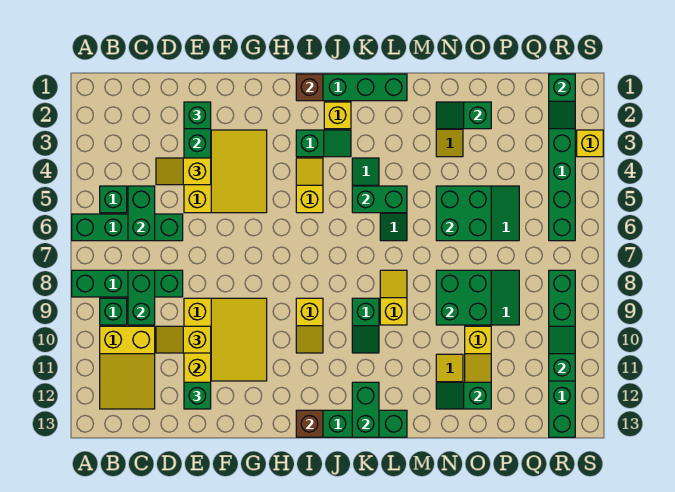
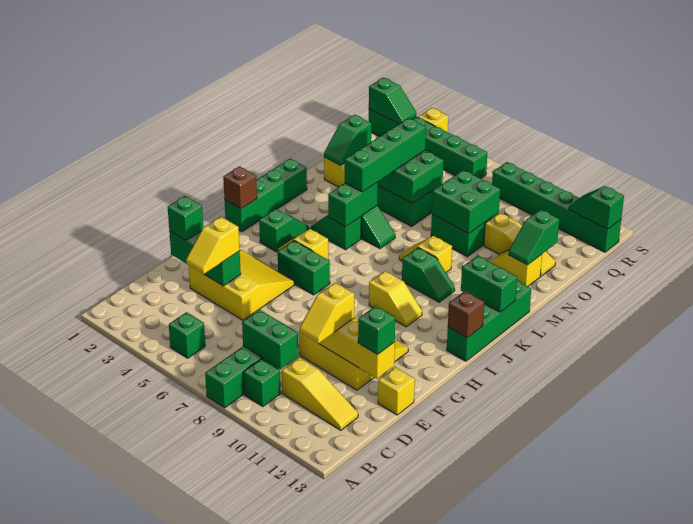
green 1x4 brick [72,214,183,241] -> green 1x4 brick moved to [345,118,426,192]
yellow 2x3 slope [100,326,155,409] -> yellow 1x3 slope [282,358,358,430]
green 1x2 brick [128,186,155,241] -> green 1x2 brick moved to [278,241,330,295]
yellow 1x1 brick [324,102,351,129] -> yellow 1x1 brick moved to [378,367,415,415]
green 1x2 slope [549,326,575,381] -> green 1x2 slope moved to [569,186,624,229]

